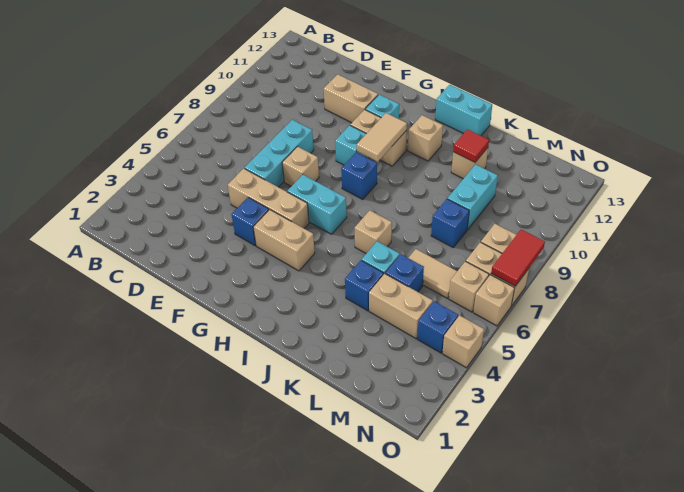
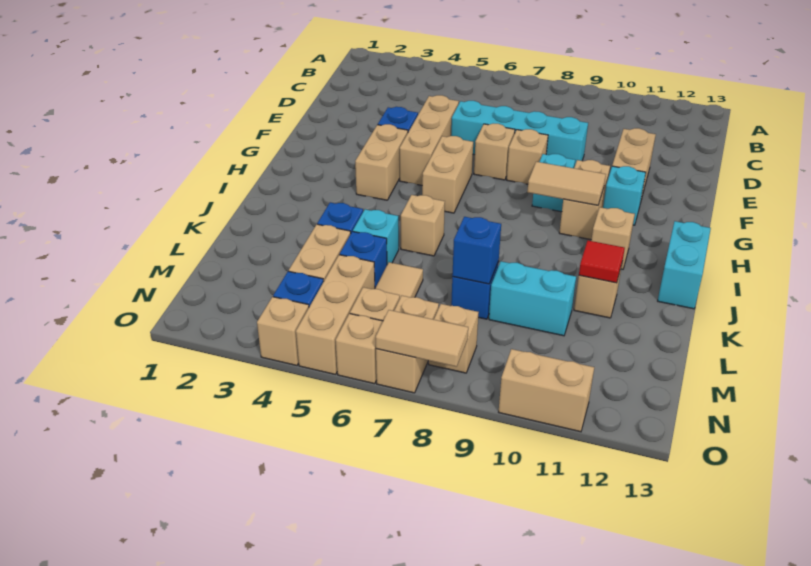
cyan 1x3 brick [245,120,314,187] -> cyan 1x4 brick [451,101,588,164]
none -> tan 1x1 brick [507,129,548,184]
cyan 1x2 brick [287,175,347,234] -> tan 1x2 brick [422,136,473,213]
blue 1x1 brick [341,152,377,199] -> blue 1x1 brick moved to [452,217,501,284]
none -> tan 1x3 brick [296,255,375,374]
red 1x2 tile [491,230,545,286] -> tan 1x2 tile [376,310,468,367]
none -> tan 1x2 brick [499,349,594,432]

